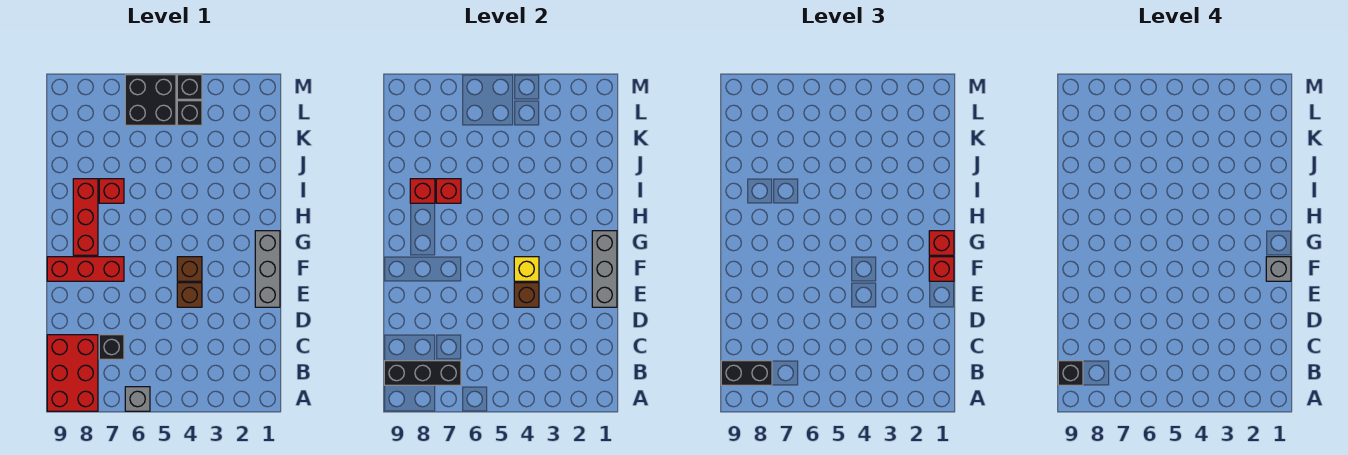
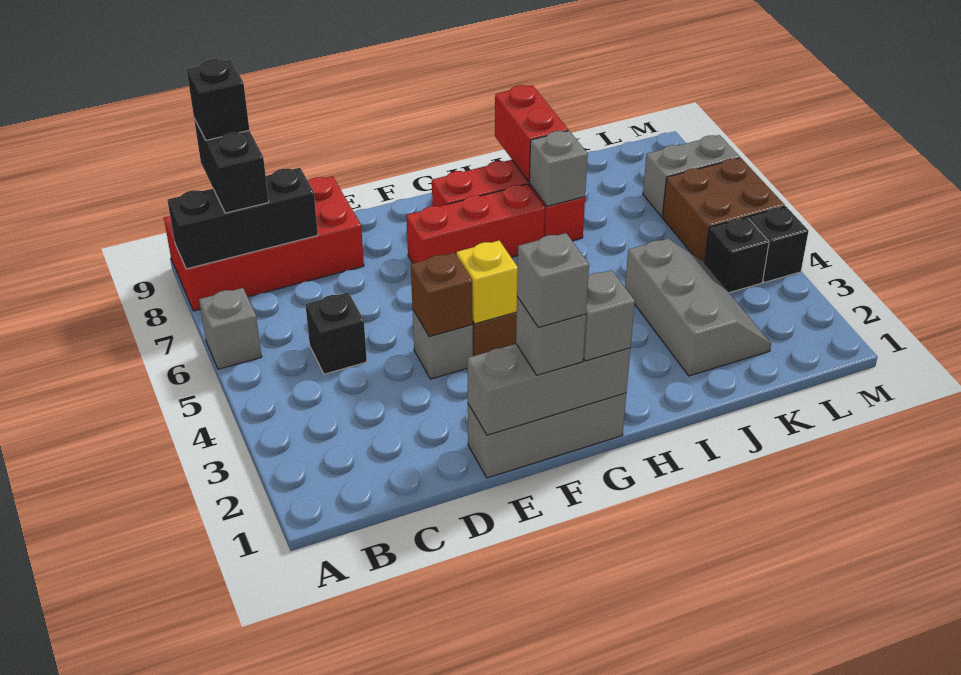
red 2x3 brick [47,335,98,411] -> red 2x4 brick [164,176,364,311]
black 1x3 brick [384,361,461,385] -> black 1x3 brick turned to [168,168,318,269]
black 1x1 brick [99,335,124,359] -> black 1x1 brick moved to [305,292,367,374]
brown 1x1 brick [177,283,202,307] -> grey 1x1 brick [413,310,473,379]
red 1x1 brick [929,257,954,281] -> grey 1x1 brick [516,297,586,375]
red 1x3 brick [47,257,124,281] -> red 1x3 brick turned to [406,184,545,263]
red 1x1 brick [929,231,954,255] -> grey 1x1 brick [583,270,635,361]
red 1x1 brick [436,179,461,203] -> grey 1x1 brick [529,131,588,206]
red 1x1 brick [410,179,435,203] -> red 1x2 brick [495,85,568,181]
none -> grey 2x3 slope [625,239,771,376]
black 2x2 brick [125,75,176,125] -> brown 2x2 brick [662,158,785,263]
none -> grey 1x2 brick [643,135,740,217]

